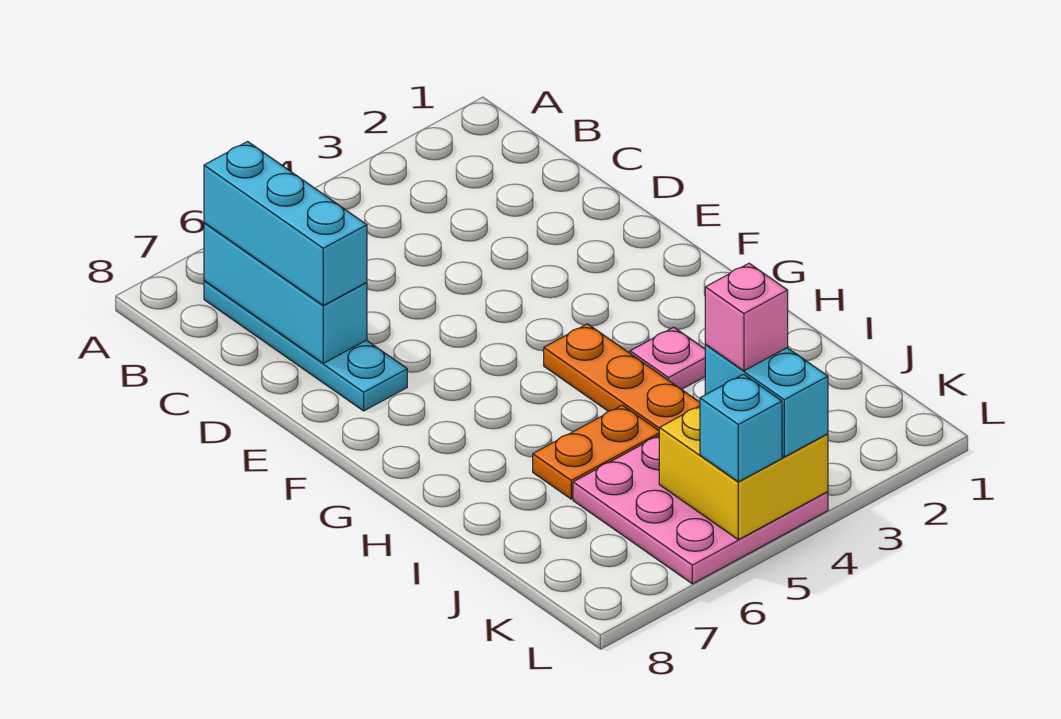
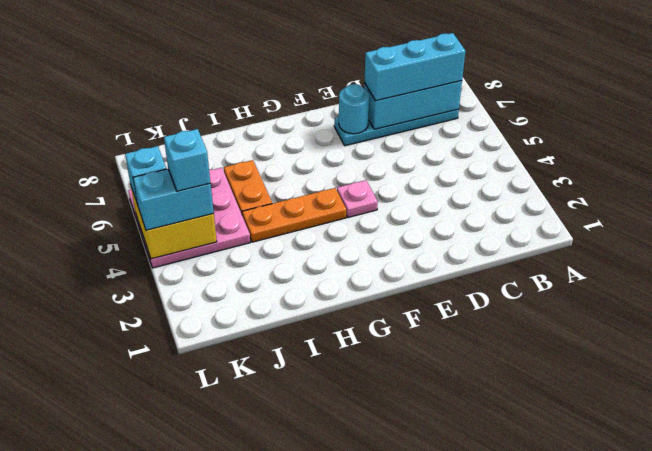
none -> cyan 1x1 round brick [339,84,369,134]
pink 1x1 plate [630,327,705,389] -> pink 1x1 plate moved to [337,180,378,217]
pink 1x1 brick [705,263,788,371] -> cyan 1x1 brick [164,129,210,191]

